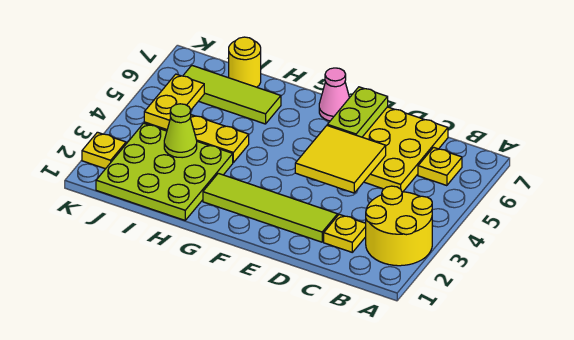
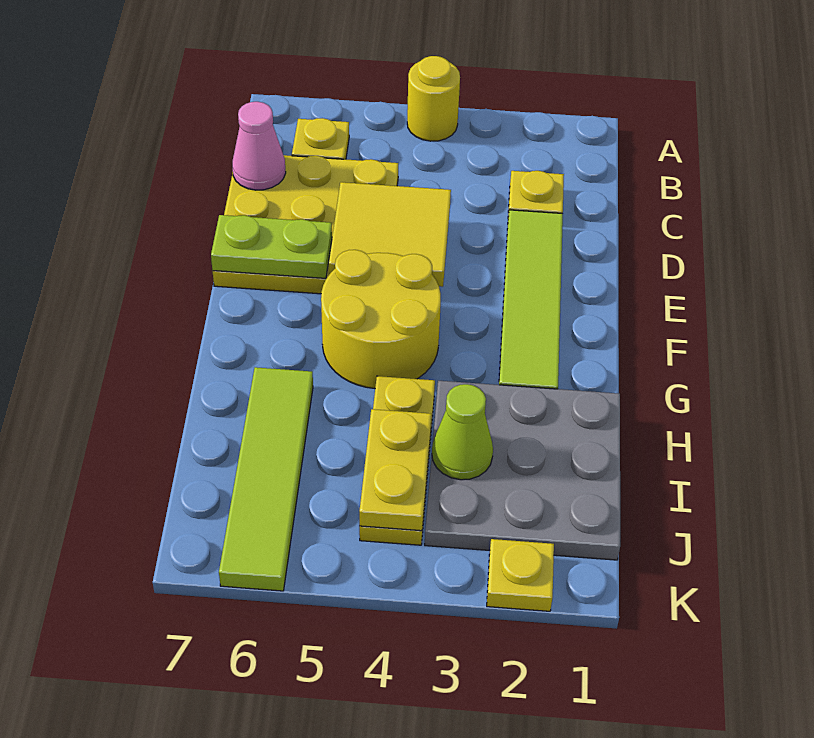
yellow 2x2 round brick [366,186,432,266] -> yellow 2x2 round brick moved to [321,250,441,388]
pink 1x1 cone [319,68,350,121] -> pink 1x1 cone moved to [232,102,286,190]
lime 3x3 plate [96,123,233,220] -> grey 3x3 plate [425,381,620,560]
lime 1x3 tile [183,66,281,124] -> lime 1x4 tile [219,367,313,591]
yellow 1x1 round brick [229,37,261,87] -> yellow 1x1 round brick moved to [407,56,460,141]
yellow 1x2 plate [144,74,204,130] -> yellow 1x2 plate turned to [359,409,432,531]

